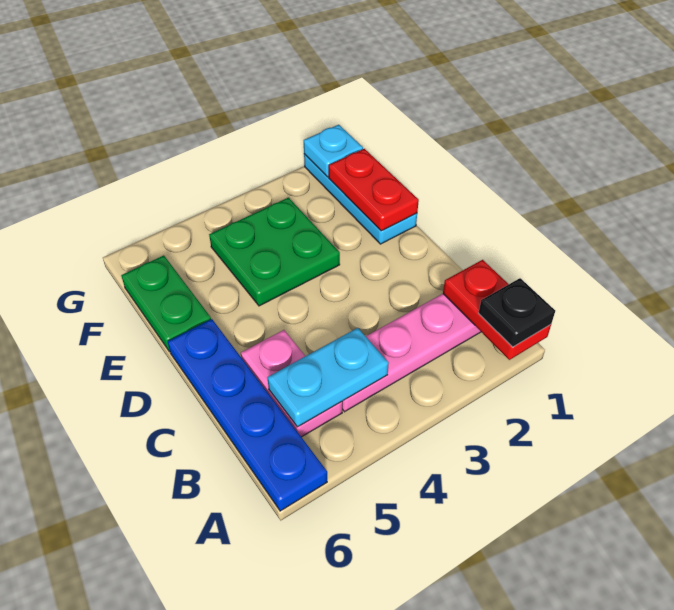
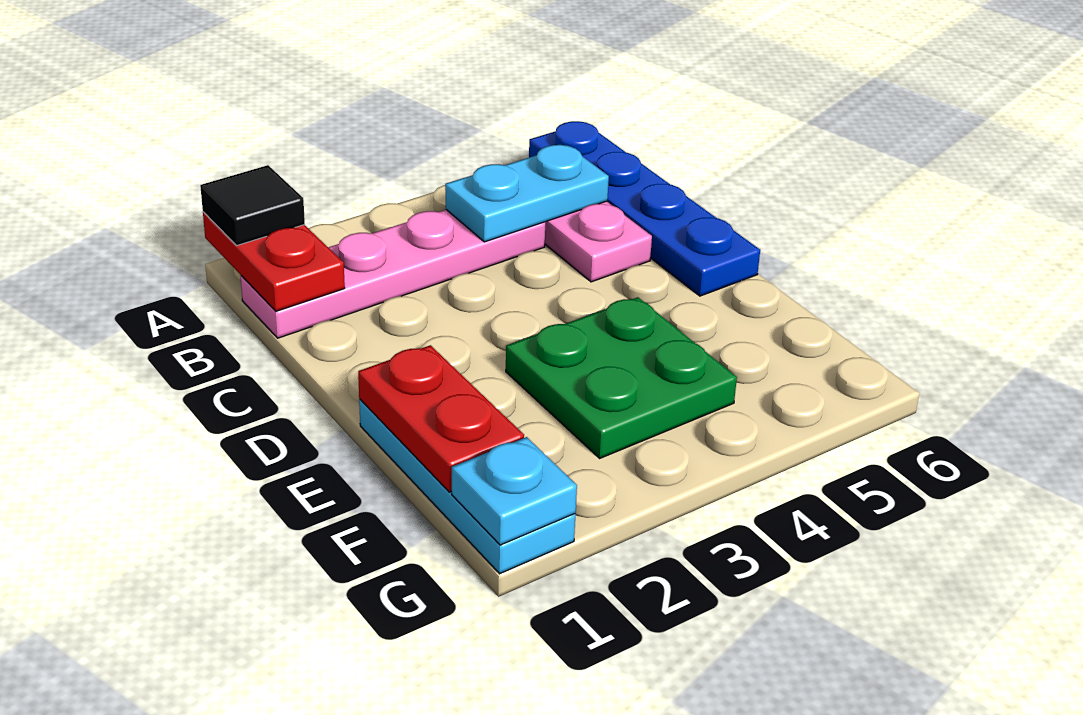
black 1x1 plate [479,278,555,347] -> black 1x1 tile [200,165,305,246]
green 1x2 plate [121,255,211,352] -> none

